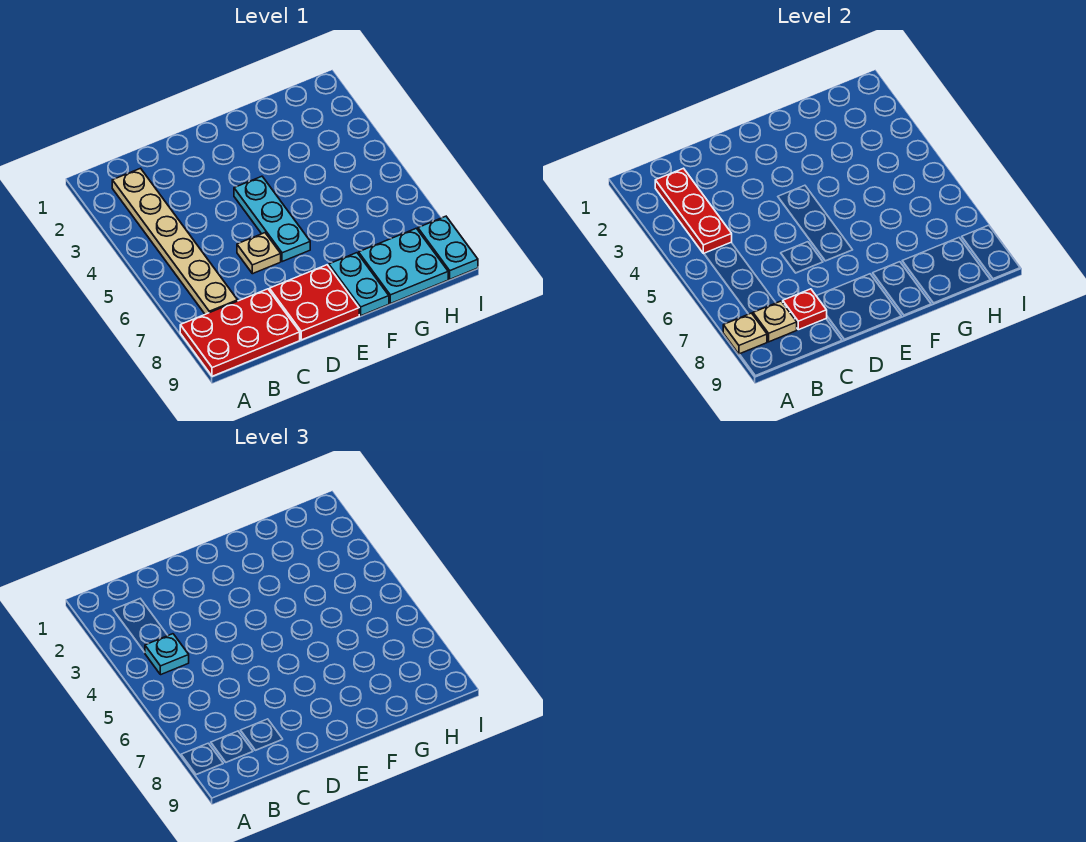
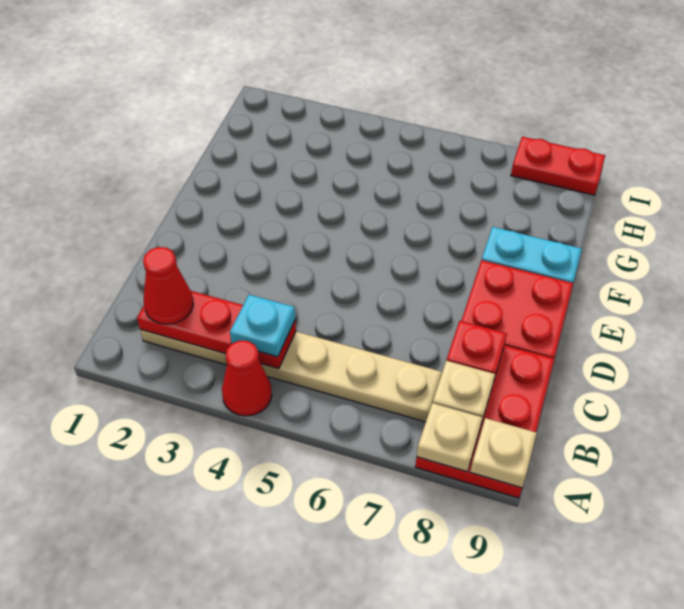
none -> red 1x1 cone [222,341,272,416]
none -> red 1x1 cone [143,247,193,324]
tan 1x1 plate [237,233,281,274] -> tan 1x1 plate moved to [470,418,537,488]
cyan 1x3 plate [234,176,310,262] -> none
cyan 2x2 plate [359,228,448,304] -> none
cyan 1x2 plate [418,216,478,279] -> red 1x2 plate [511,137,605,195]

